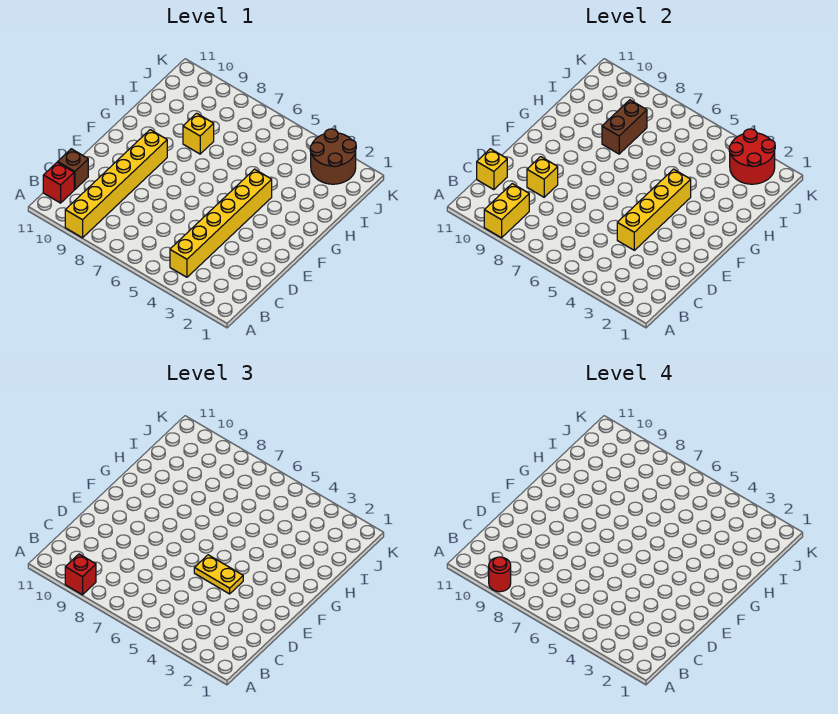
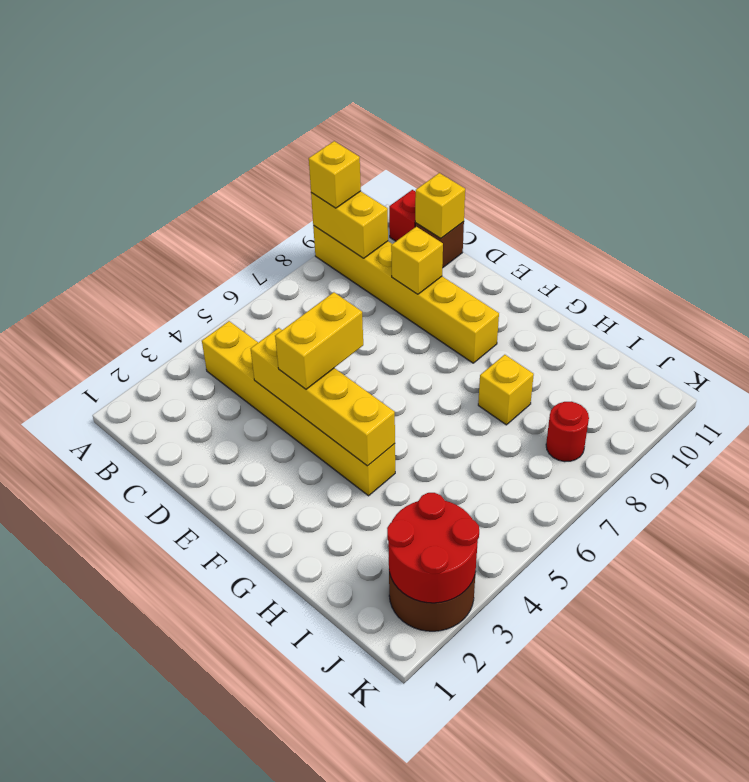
red 1x1 brick [65,554,96,595] -> yellow 1x1 brick [309,141,361,208]
red 1x1 round brick [489,557,511,592] -> red 1x1 round brick moved to [546,402,589,462]
yellow 1x2 plate [194,555,243,594] -> yellow 1x2 brick [275,292,363,389]
brown 1x2 brick [602,100,647,154] -> none

